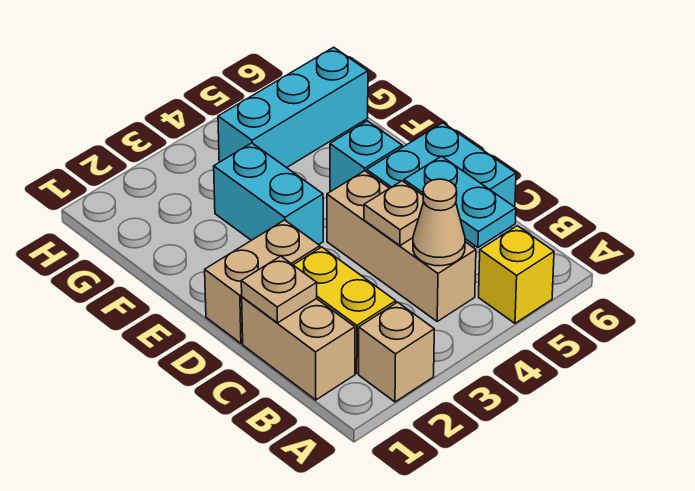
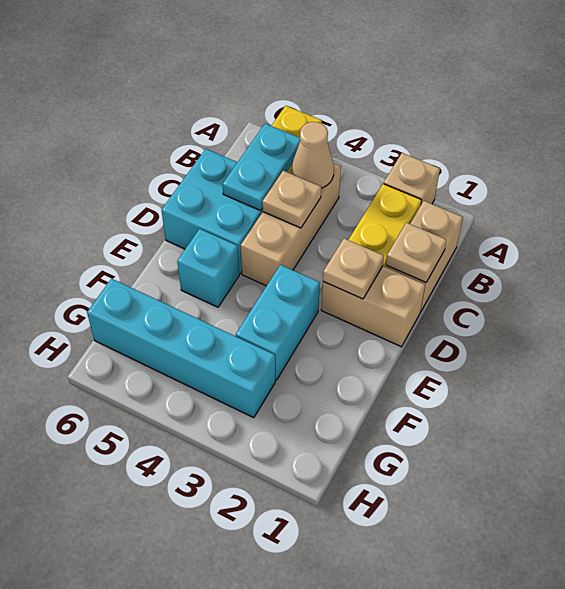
none -> tan 1x1 plate [323,239,384,299]
cyan 1x3 brick [218,47,368,168] -> cyan 1x4 brick [87,279,275,418]

